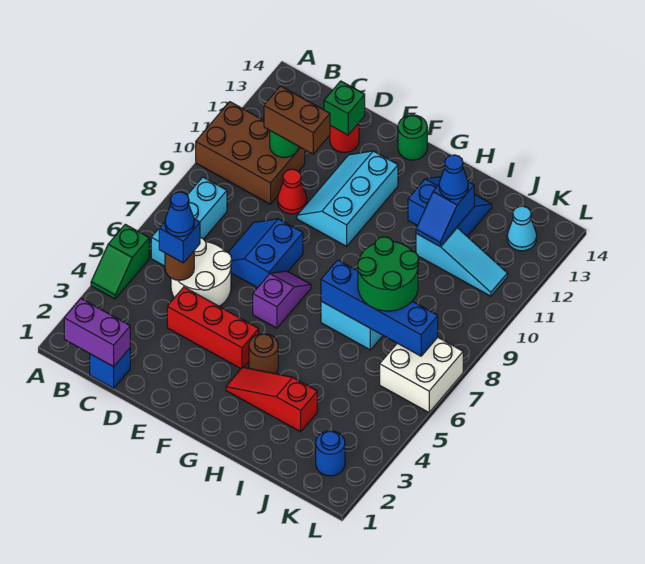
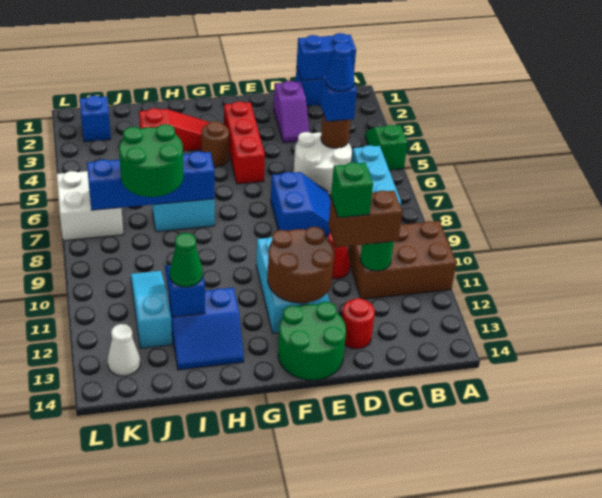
purple 1x2 brick [64,299,130,367] -> blue 1x2 brick [297,33,356,80]
red 1x3 brick [167,287,259,369] -> red 1x3 brick turned to [224,101,265,184]
green 1x1 brick [324,81,365,135] -> green 1x1 brick moved to [331,162,373,218]
none -> brown 2x2 round brick [268,227,334,303]
purple 1x2 slope [253,271,311,328] -> purple 1x2 slope moved to [274,81,309,143]
green 1x1 round brick [398,115,427,160] -> green 2x2 round brick [278,302,346,380]
cyan 1x3 slope [416,227,508,296] -> cyan 1x3 slope turned to [131,271,172,348]
blue 1x1 cone [439,155,468,200] -> green 1x1 cone [170,233,203,287]
blue 1x1 round brick [316,431,345,476] -> blue 1x1 brick [80,96,111,142]
cyan 1x1 cone [507,206,537,251] -> white 1x1 cone [107,324,140,376]

